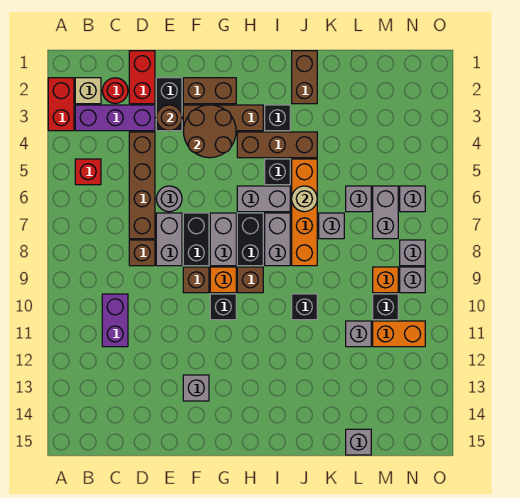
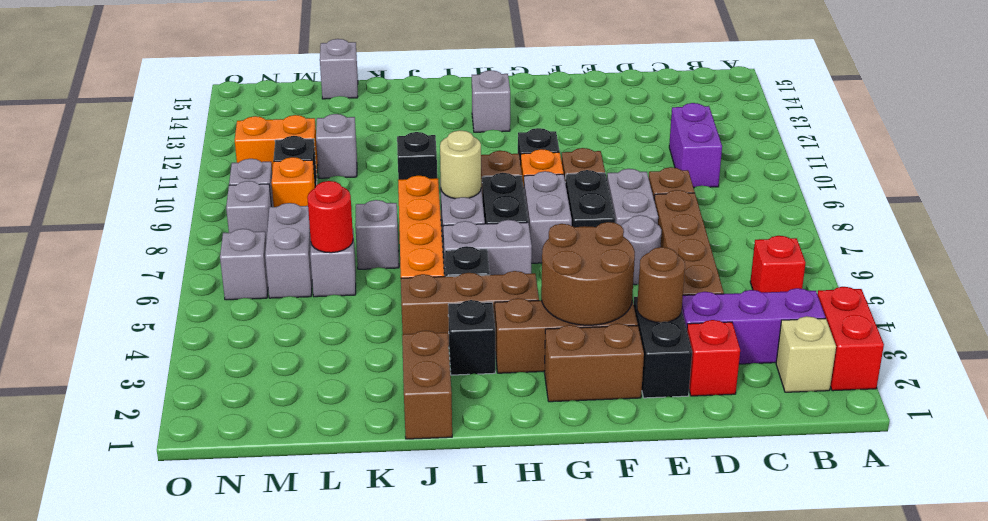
red 1x1 round brick [102,78,128,104] -> red 1x1 round brick moved to [307,181,353,253]
red 1x2 brick [129,51,155,104] -> red 1x1 brick [687,320,740,396]
grey 1x1 brick [183,375,209,401] -> grey 1x1 brick moved to [472,70,510,132]
tan 1x1 round brick [292,186,317,212] -> tan 1x1 round brick moved to [440,130,481,199]

